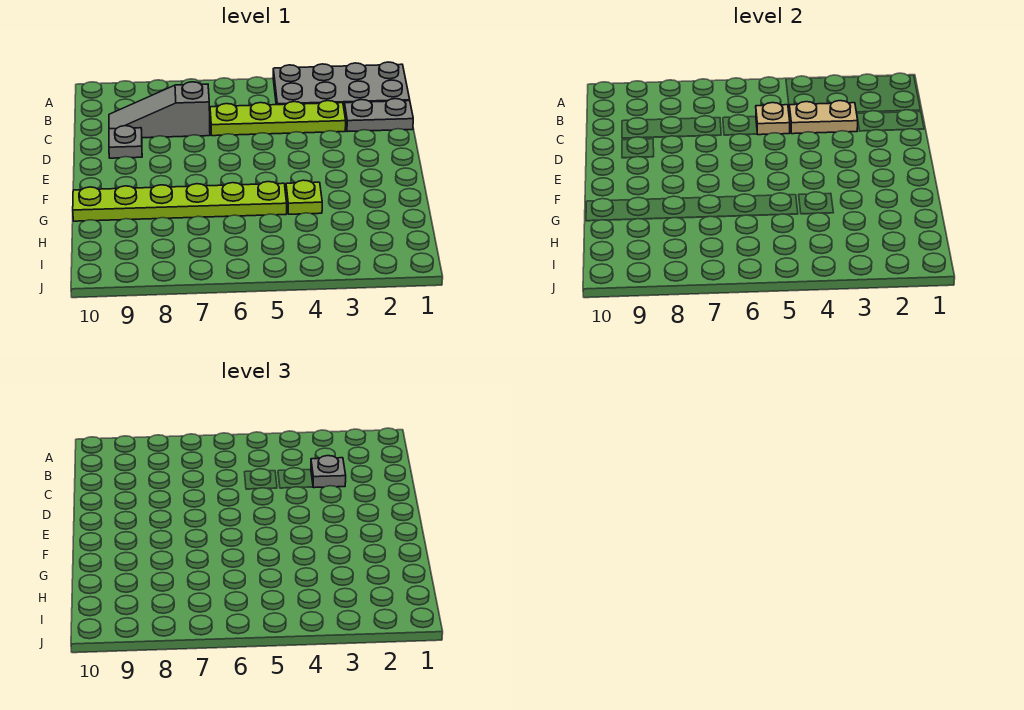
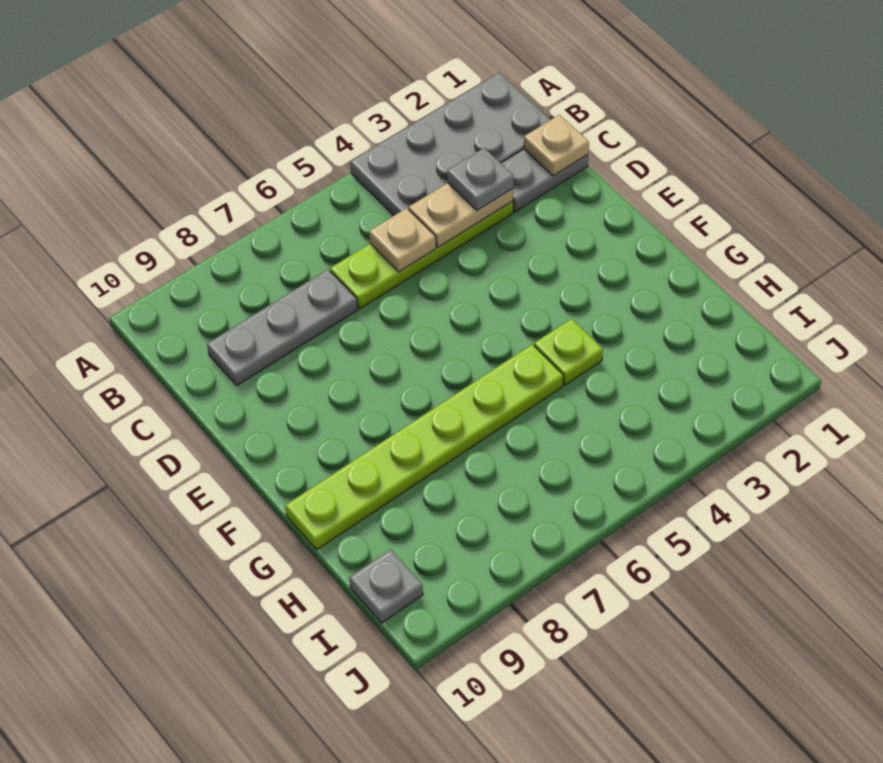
none -> tan 1x1 plate [524,115,589,176]
grey 1x3 slope [109,82,210,138] -> grey 1x3 plate [207,269,358,385]
grey 1x1 plate [109,126,142,158] -> grey 1x1 plate moved to [349,550,423,623]

